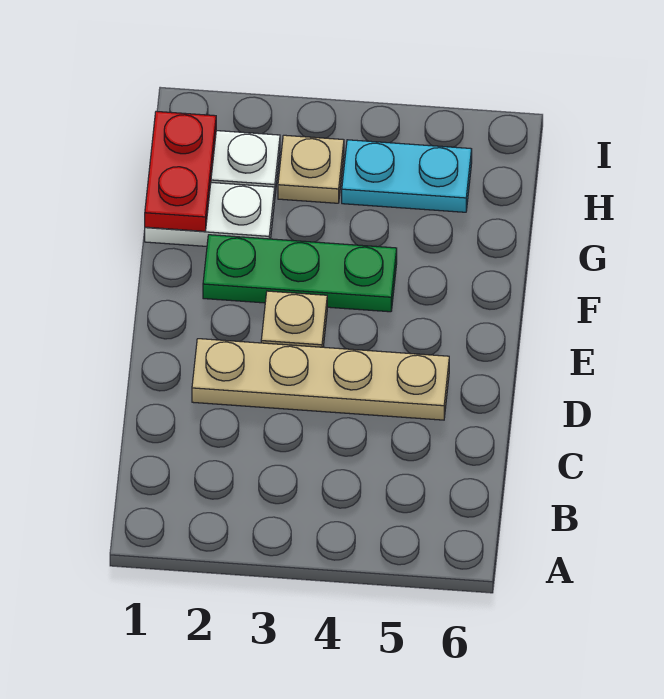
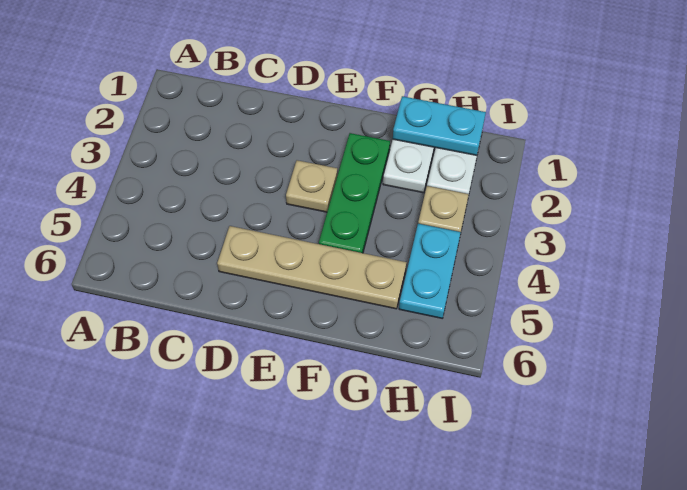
tan 1x4 plate [192,339,449,420] -> tan 1x4 plate turned to [217,226,406,309]
red 1x2 plate [145,111,216,231] -> cyan 1x2 plate [393,96,486,155]

